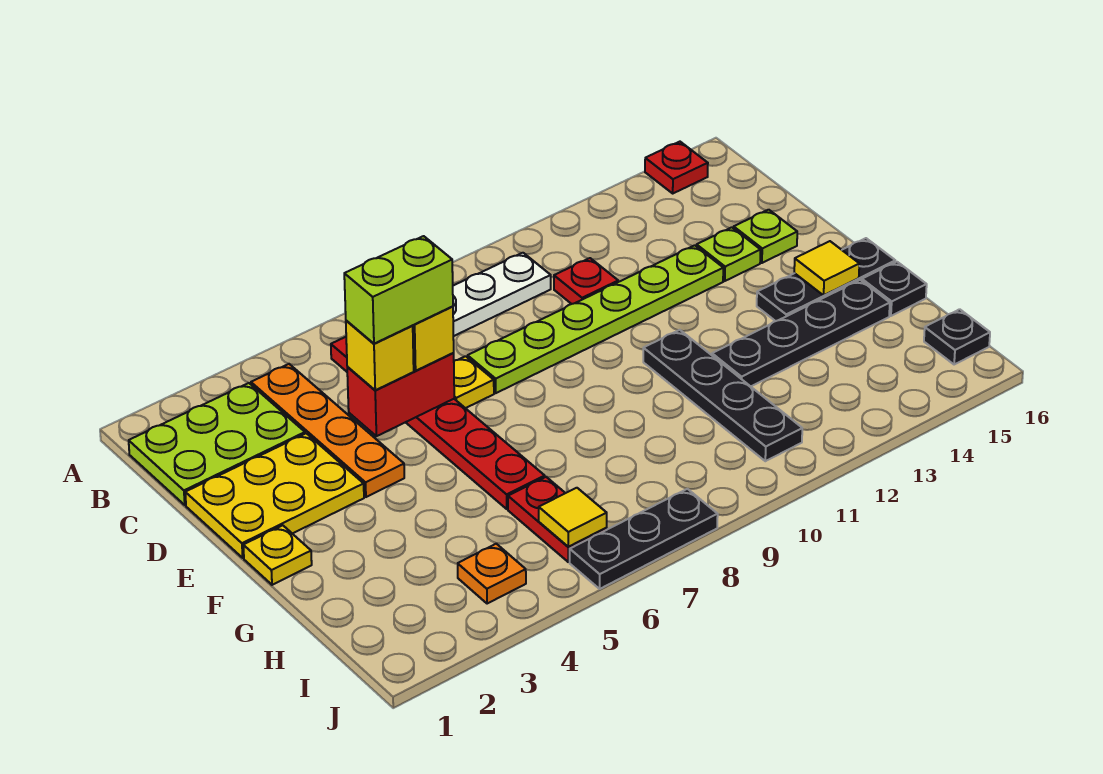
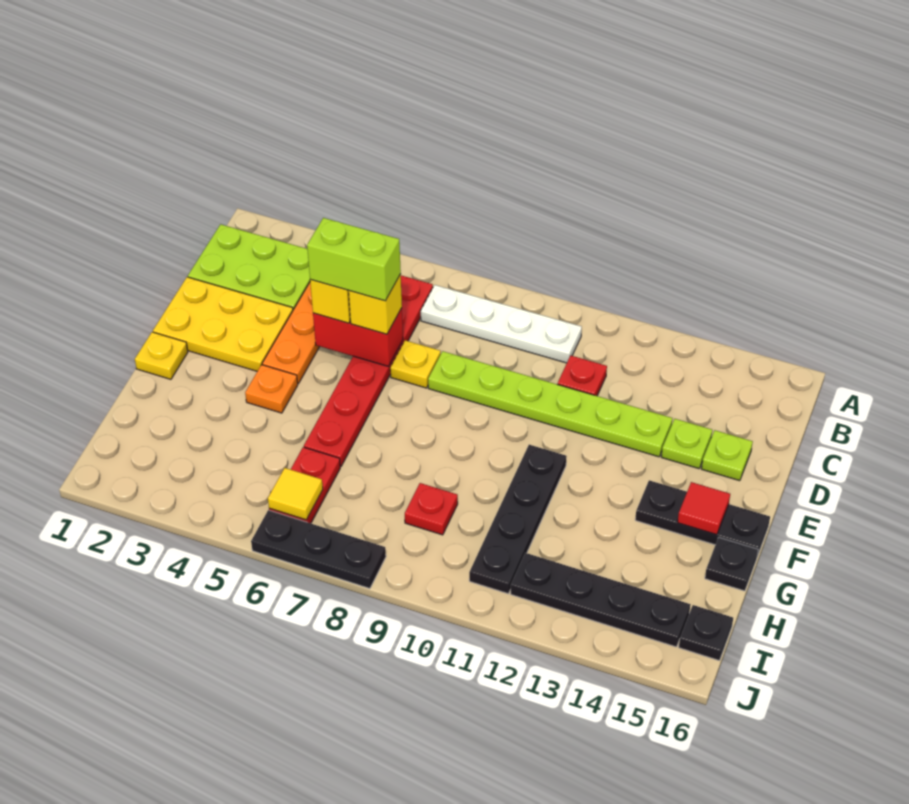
red 1x1 plate [645,142,708,193] -> red 1x1 plate moved to [405,483,458,535]
yellow 1x1 tile [794,241,859,295] -> red 1x1 tile [678,482,730,535]
black 1x4 plate [712,280,890,386] -> black 1x4 plate moved to [511,553,691,647]
orange 1x1 plate [458,544,526,604] -> orange 1x1 plate moved to [245,365,298,413]

